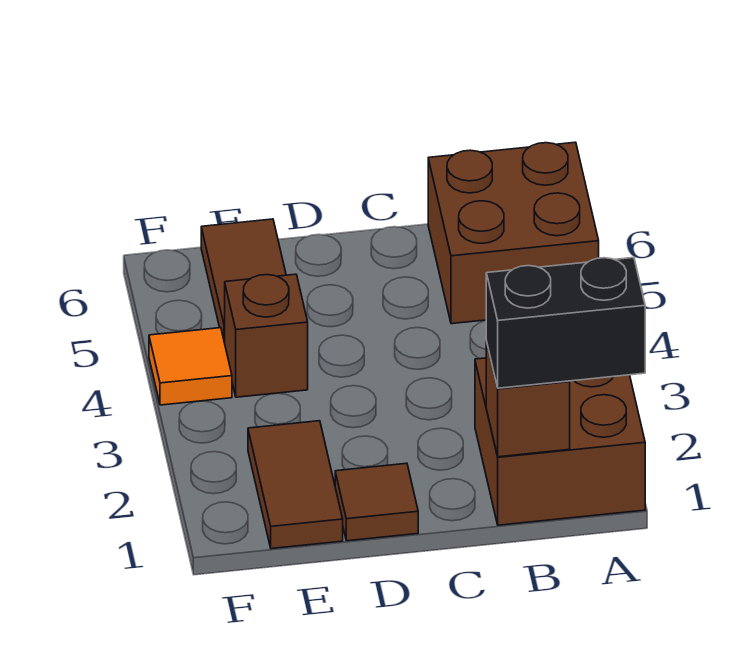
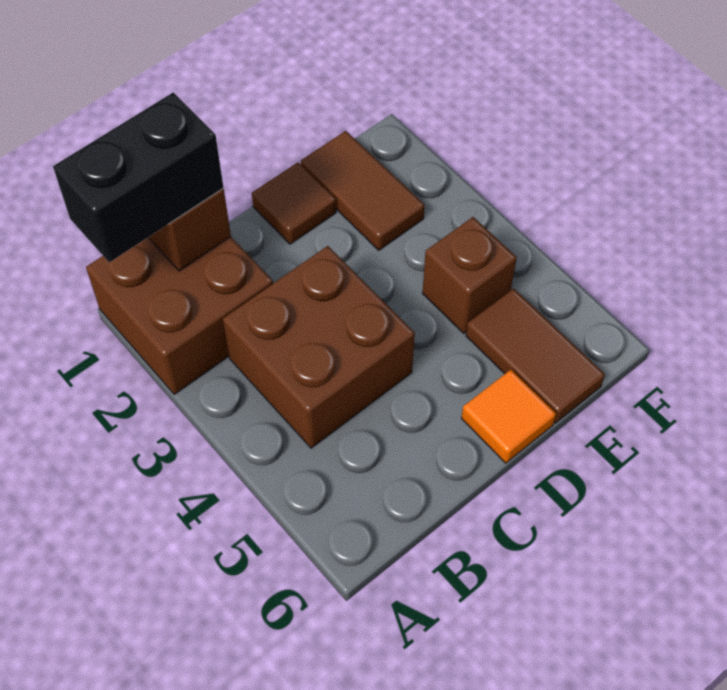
brown 2x2 brick [428,142,599,324] -> brown 2x2 brick moved to [223,246,415,448]
orange 1x1 tile [149,328,232,405] -> orange 1x1 tile moved to [461,370,556,463]

